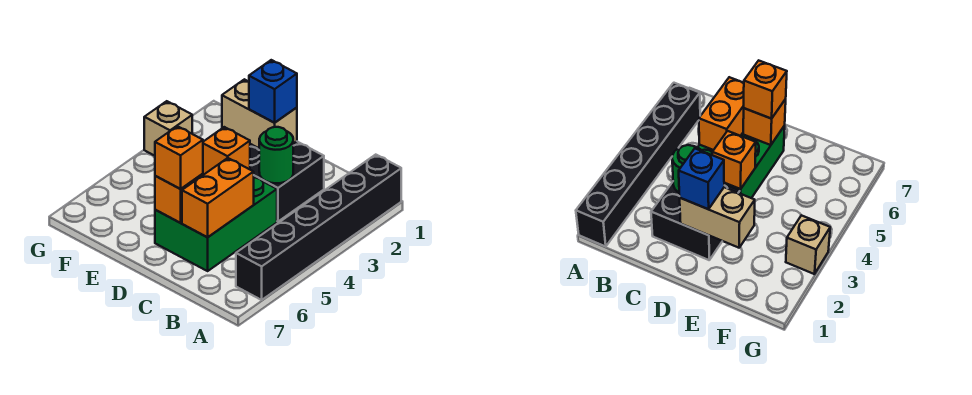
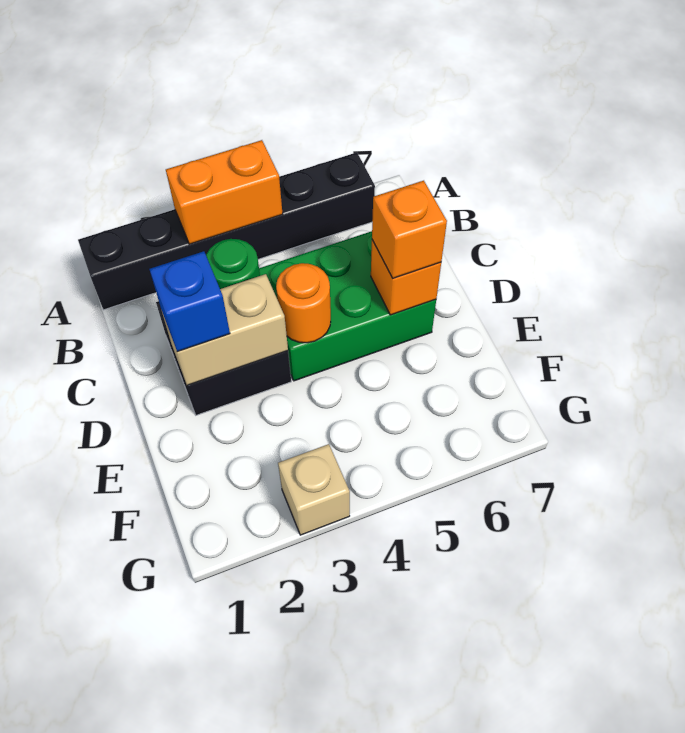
orange 1x2 brick [182,158,254,237] -> orange 1x2 brick moved to [166,140,283,244]
tan 1x2 brick [222,79,297,148] -> tan 1x2 brick turned to [163,274,288,385]
orange 1x1 brick [203,127,250,175] -> orange 1x1 round brick [276,263,331,343]

